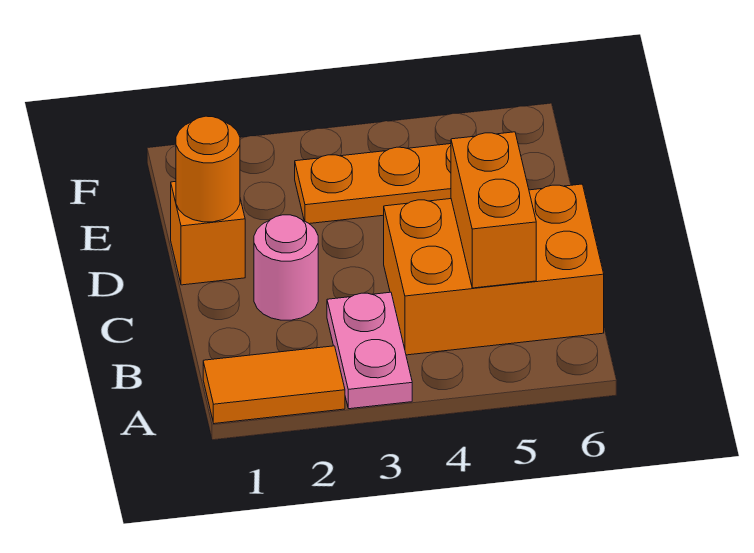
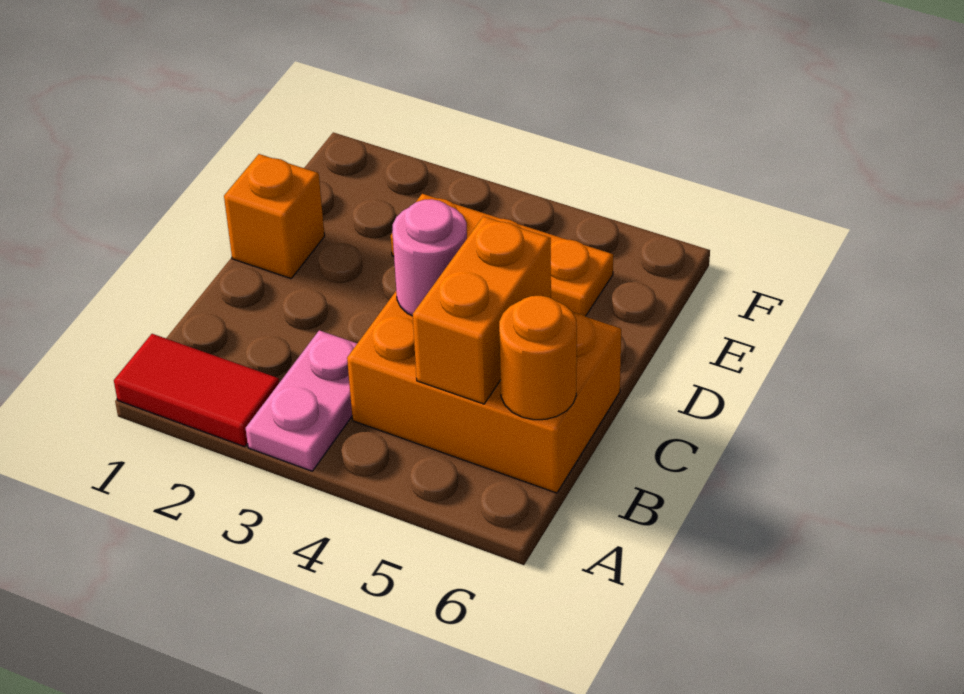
orange 1x2 tile [203,346,345,424] -> red 1x2 tile [114,334,279,447]
pink 1x1 round brick [254,215,318,320] -> pink 1x1 round brick moved to [392,199,467,316]
orange 1x1 round brick [176,116,240,222] -> orange 1x1 round brick moved to [499,296,577,420]

